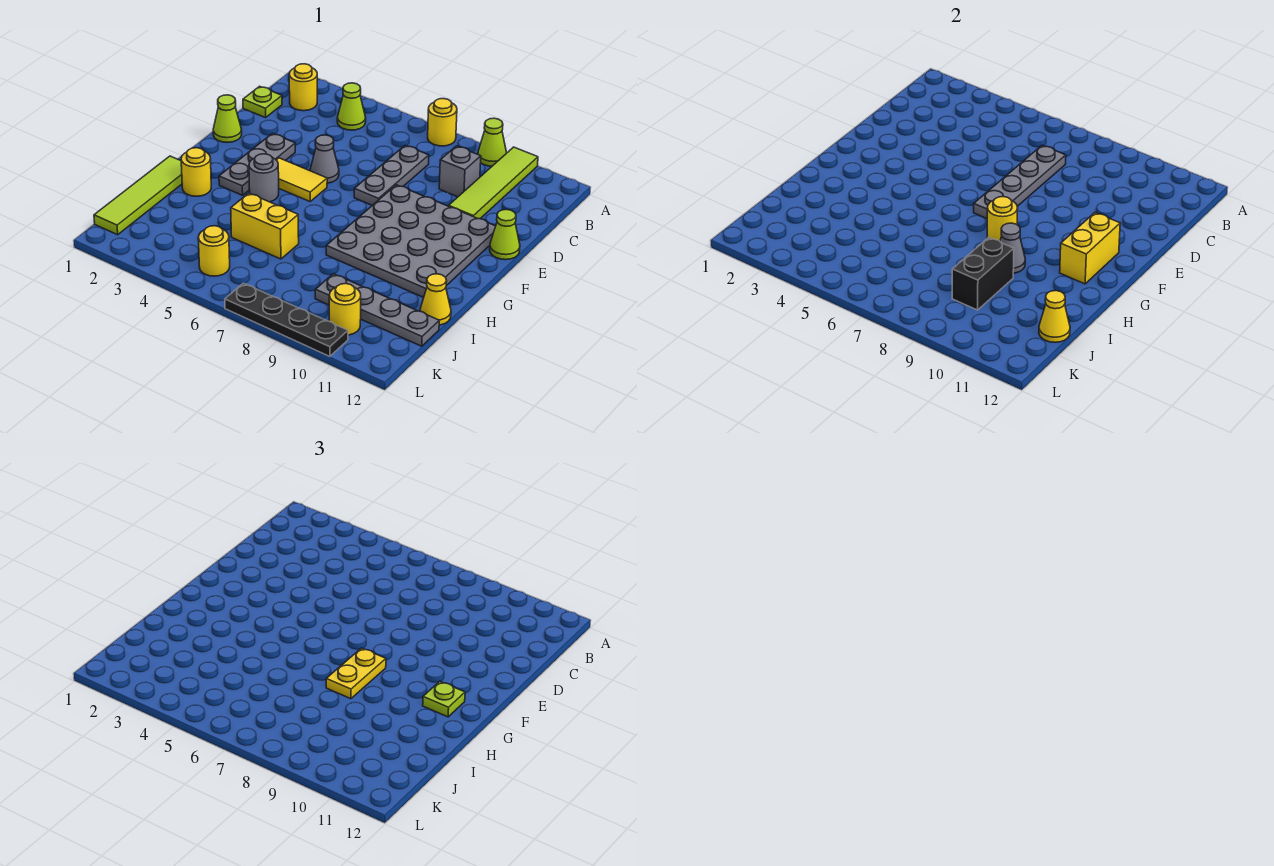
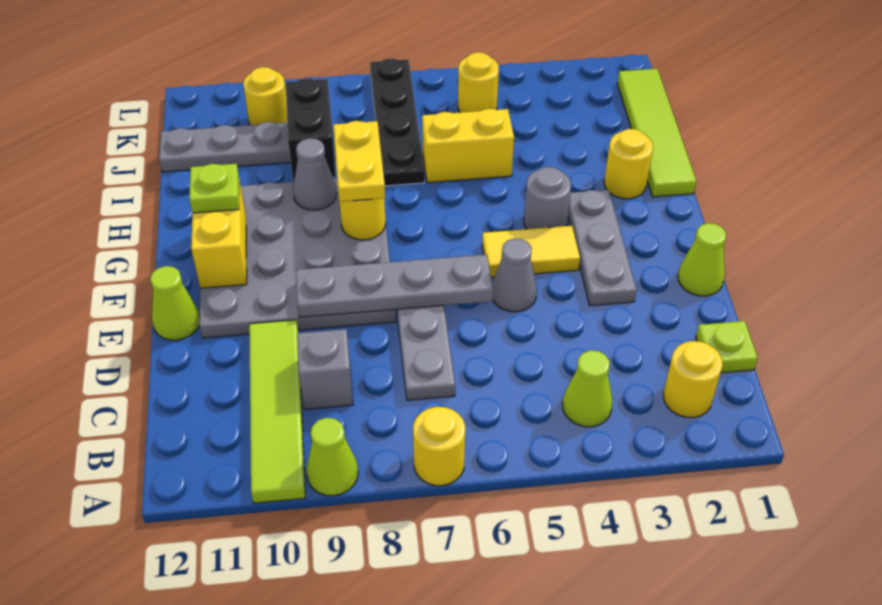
grey 1x4 plate [974,145,1066,219] -> grey 1x4 plate turned to [296,254,493,317]
yellow 1x1 cone [420,274,451,325] -> none
yellow 1x1 cone [1039,291,1070,342] -> none
black 1x4 plate [225,283,348,356] -> black 1x4 plate turned to [370,58,425,186]

